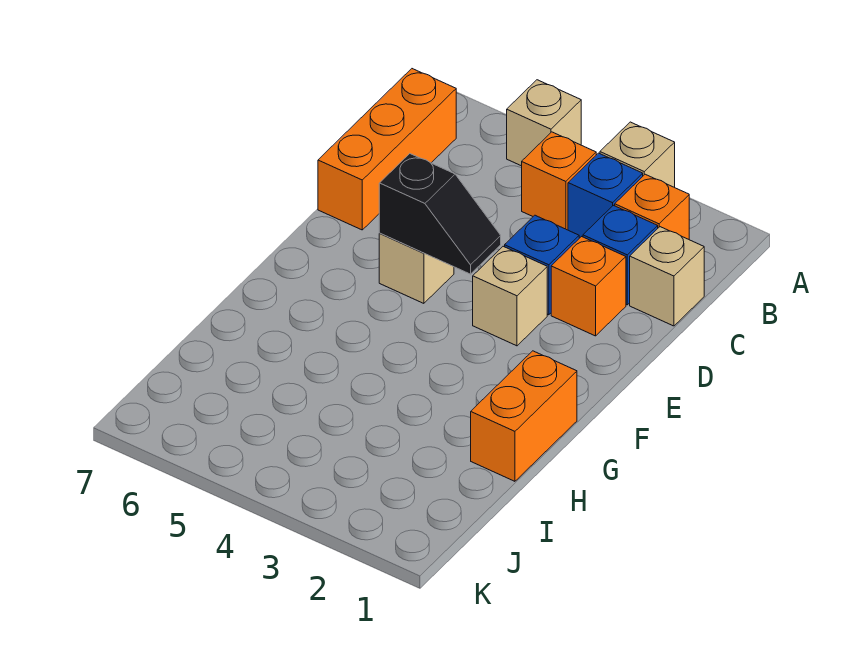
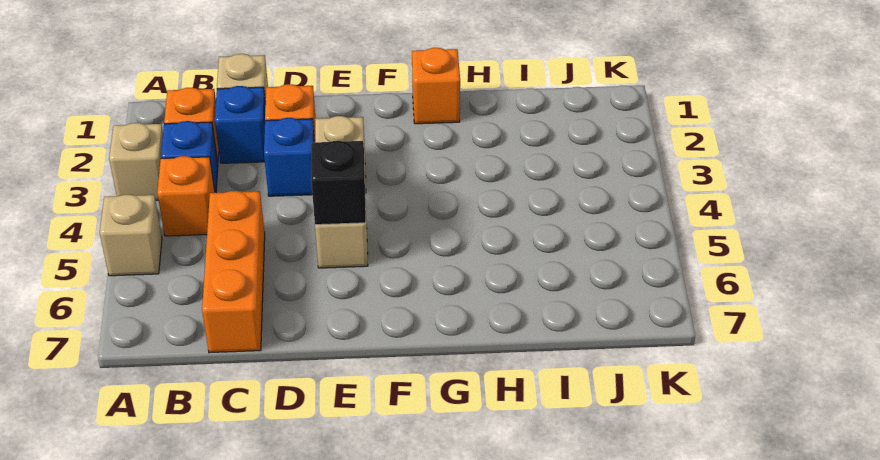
orange 1x3 brick [318,69,456,230] -> orange 1x3 brick turned to [202,191,265,353]
orange 1x2 brick [471,351,577,481] -> orange 1x1 brick [412,48,460,124]

